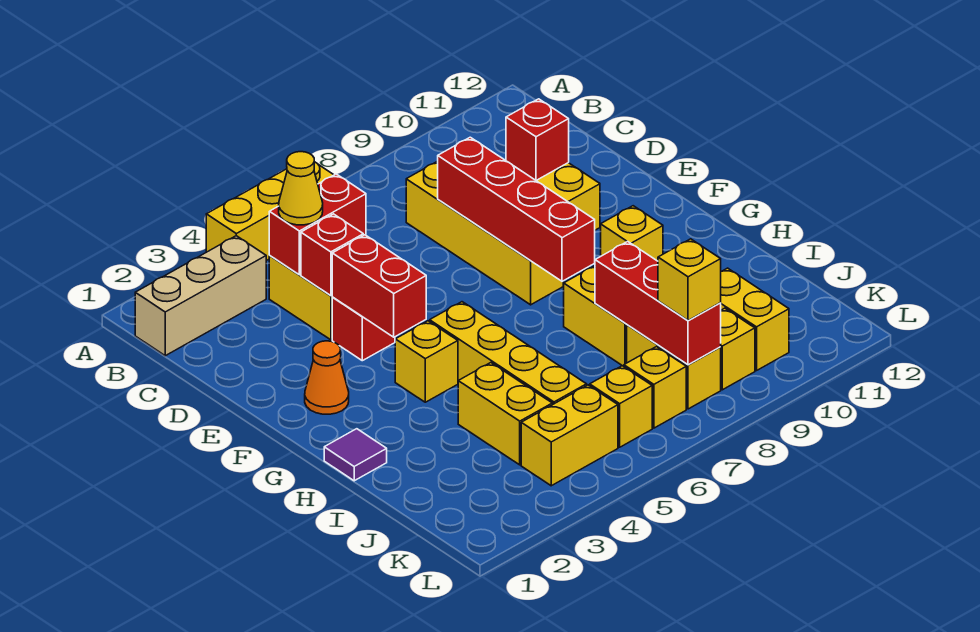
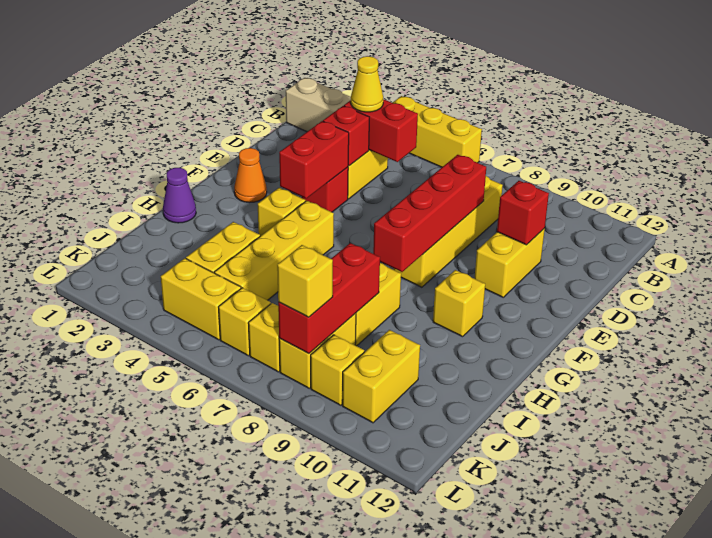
purple 1x1 tile [324,429,387,481] -> purple 1x1 cone [163,168,196,223]

